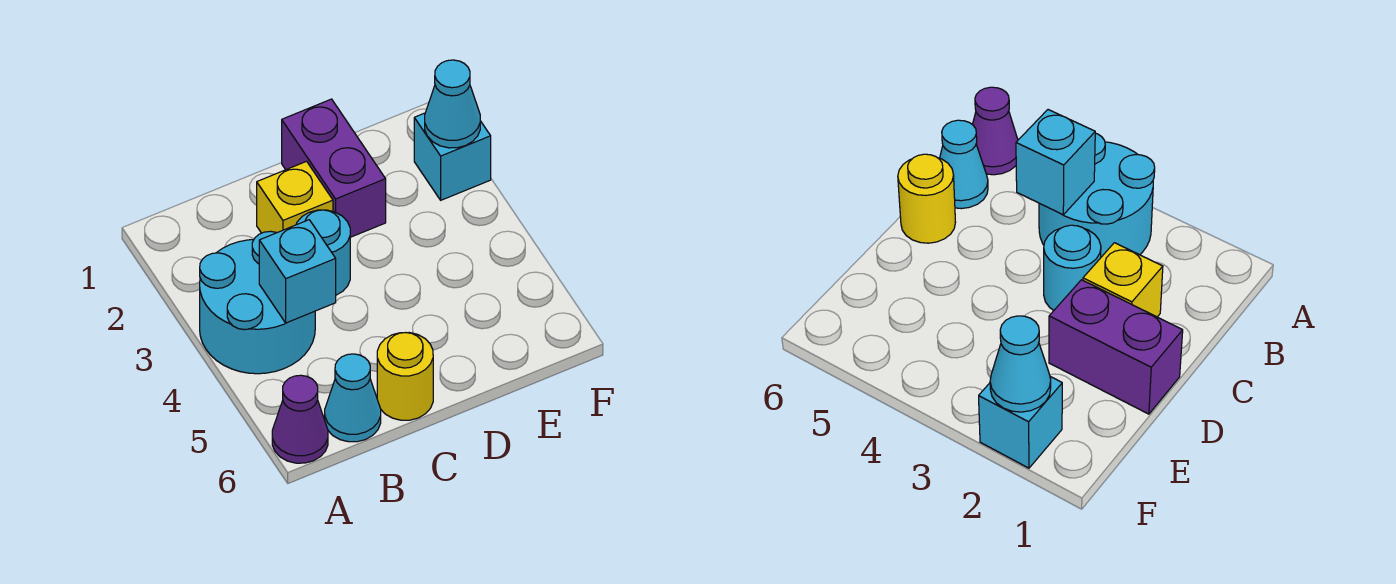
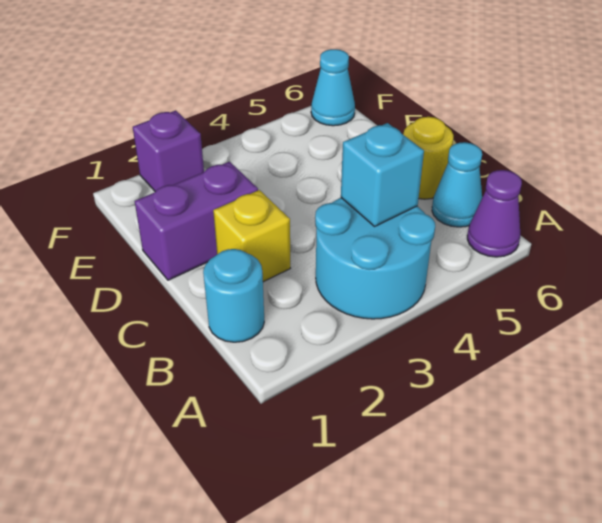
cyan 1x1 round brick [296,210,350,295] -> cyan 1x1 round brick moved to [203,249,264,342]
cyan 1x1 brick [414,113,491,200] -> purple 1x1 brick [133,110,204,192]
cyan 1x1 cone [425,60,480,148] -> cyan 1x1 cone moved to [311,49,355,126]

